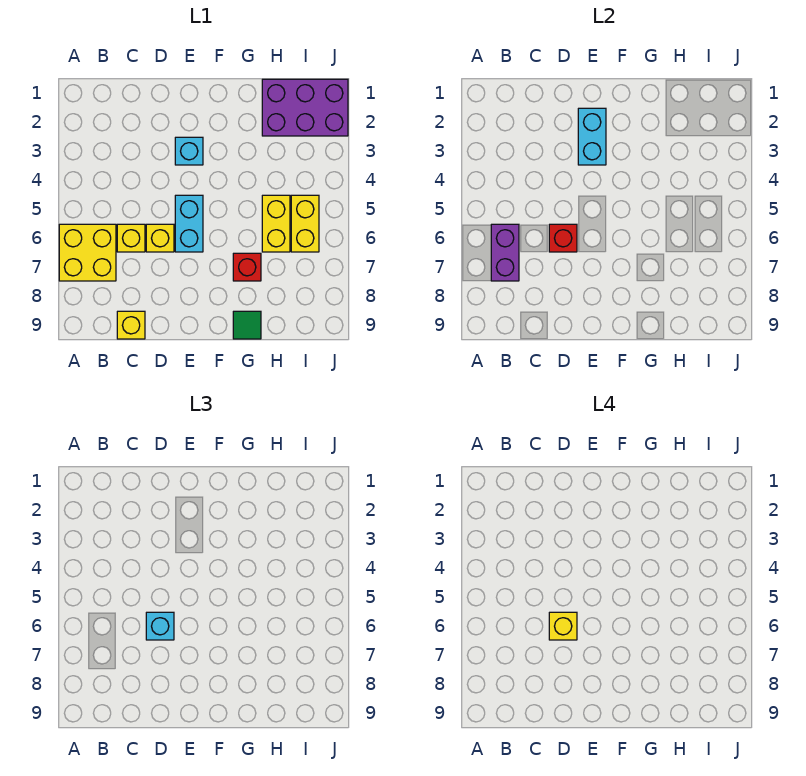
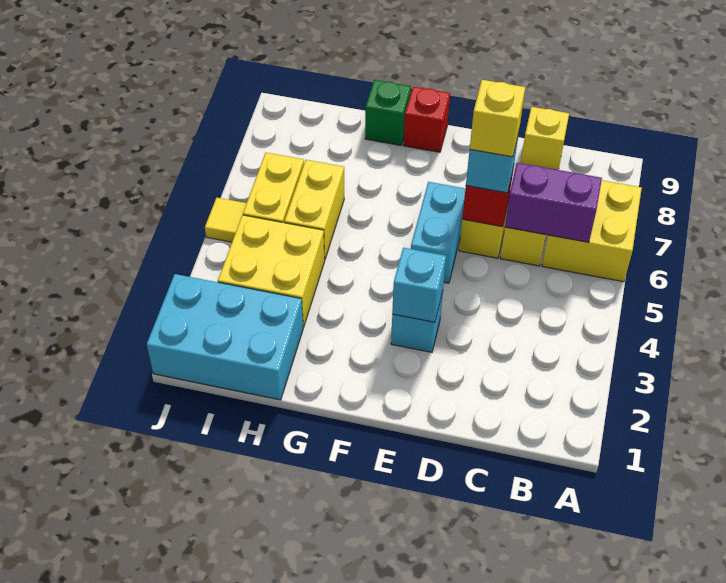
purple 1x2 brick [491,224,519,281] -> purple 1x2 brick turned to [505,163,602,242]
cyan 1x2 brick [578,108,606,165] -> cyan 1x1 brick [392,248,446,322]
red 1x1 brick [233,253,261,281] -> red 1x1 brick moved to [404,87,450,152]
green 1x1 tile [233,311,261,339] -> green 1x1 brick [365,80,411,145]
purple 2x3 brick [262,79,348,136] -> cyan 2x3 brick [147,274,303,400]
none -> yellow 2x2 brick [218,215,325,327]
none -> yellow 1x1 tile [205,198,246,242]

